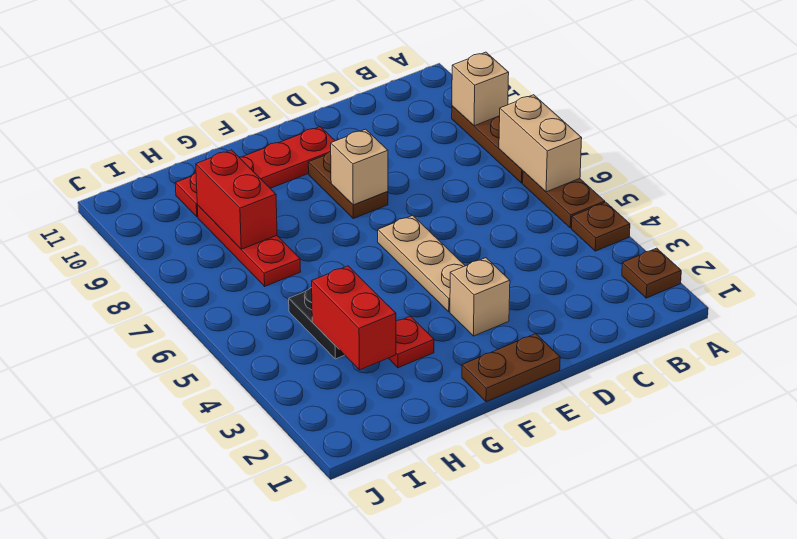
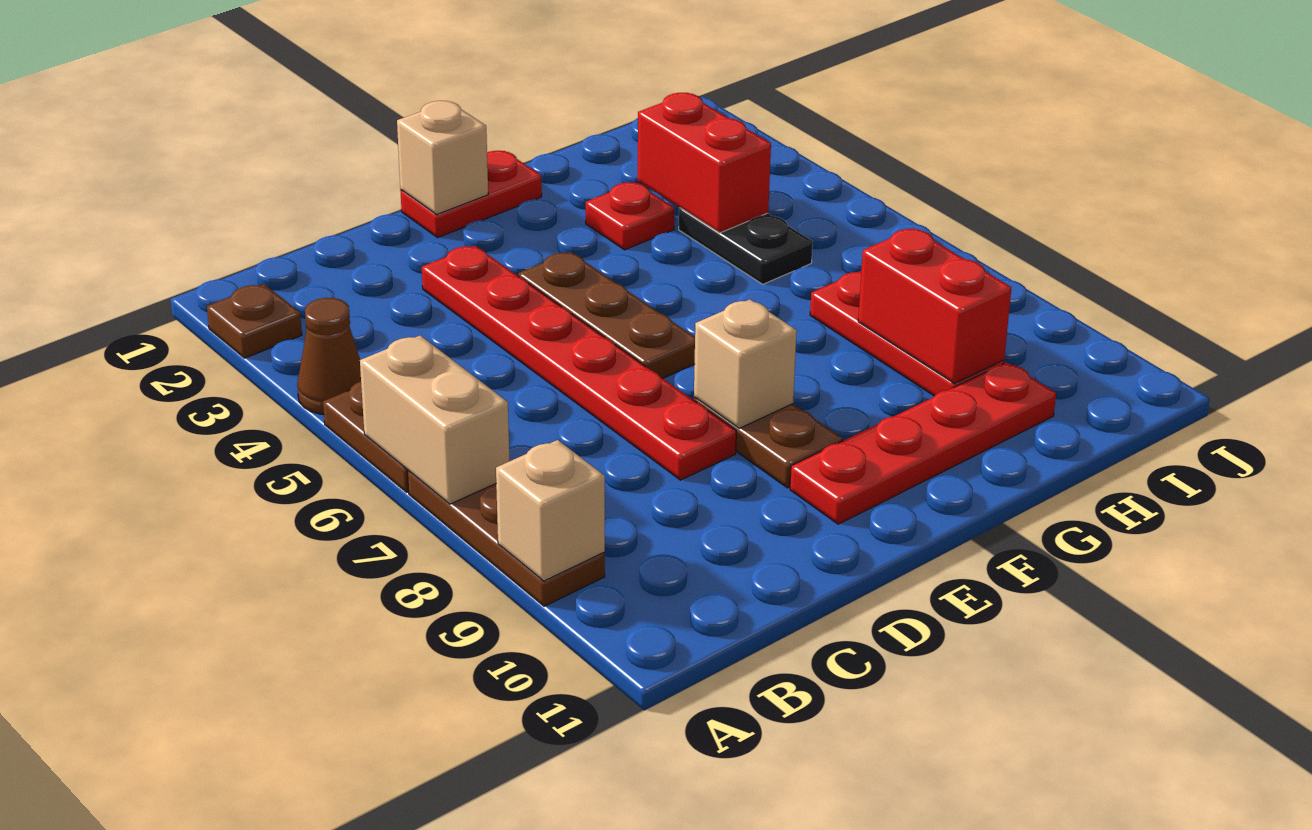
brown 1x1 plate [572,202,630,251] -> brown 1x1 cone [297,298,361,415]
none -> red 1x6 plate [422,246,736,480]
brown 1x2 plate [462,334,560,402] -> red 1x2 plate [400,151,542,237]
tan 1x1 brick [450,258,510,336] -> tan 1x1 brick moved to [397,101,488,214]
tan 1x3 plate [378,215,465,312] -> brown 1x3 plate [518,252,695,378]

